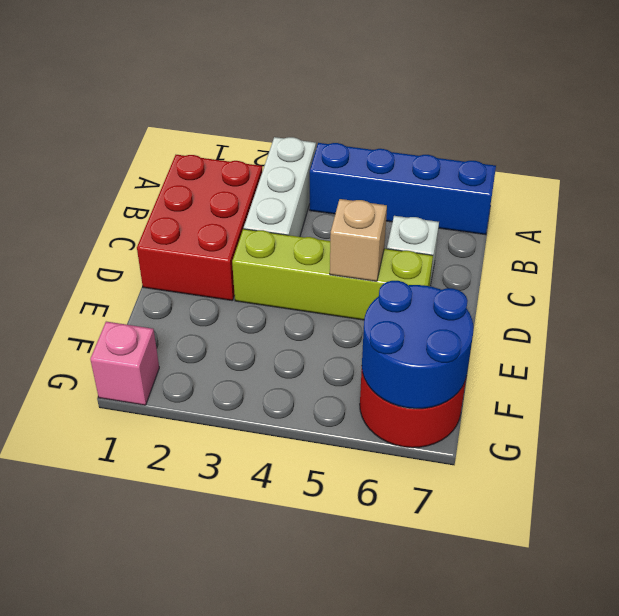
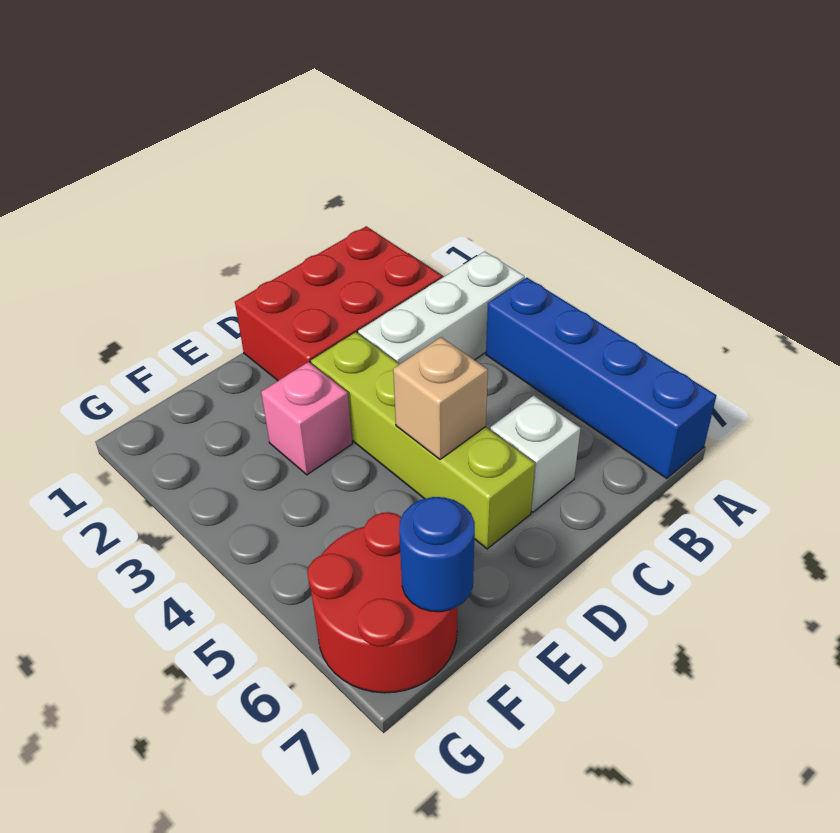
blue 2x2 round brick [362,281,473,409] -> blue 1x1 round brick [399,497,475,612]
pink 1x1 brick [90,322,159,405] -> pink 1x1 brick moved to [261,362,352,475]

